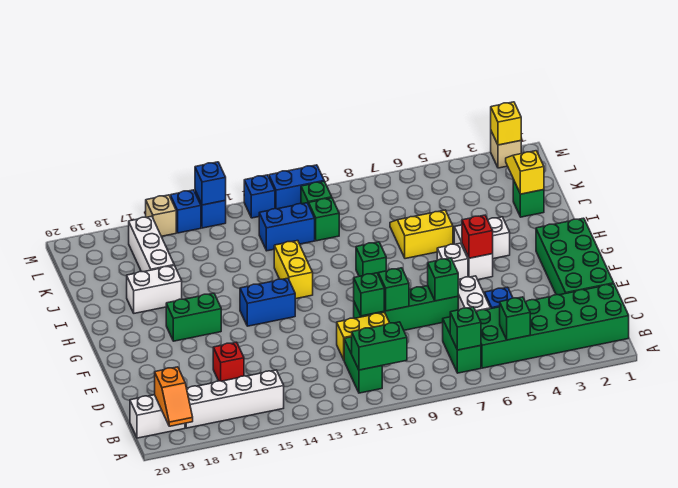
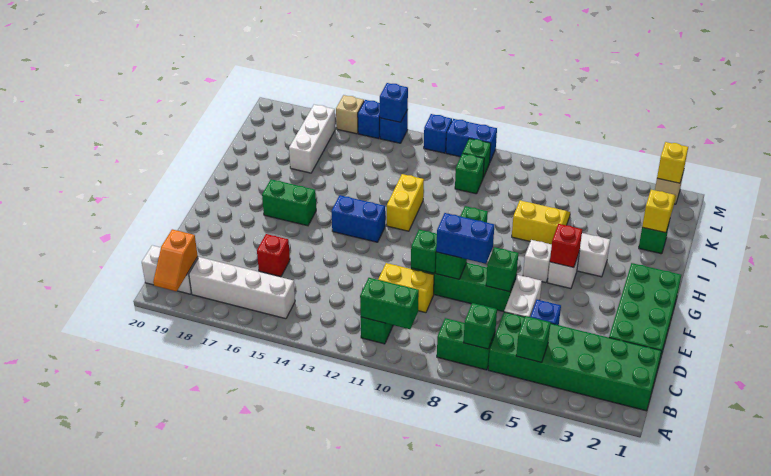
green 1x2 brick [443,317,481,373] -> green 1x2 brick turned to [437,318,495,370]
white 1x2 brick [127,265,182,313] -> none
blue 1x2 brick [259,203,315,251] -> blue 1x2 brick moved to [436,213,494,264]

